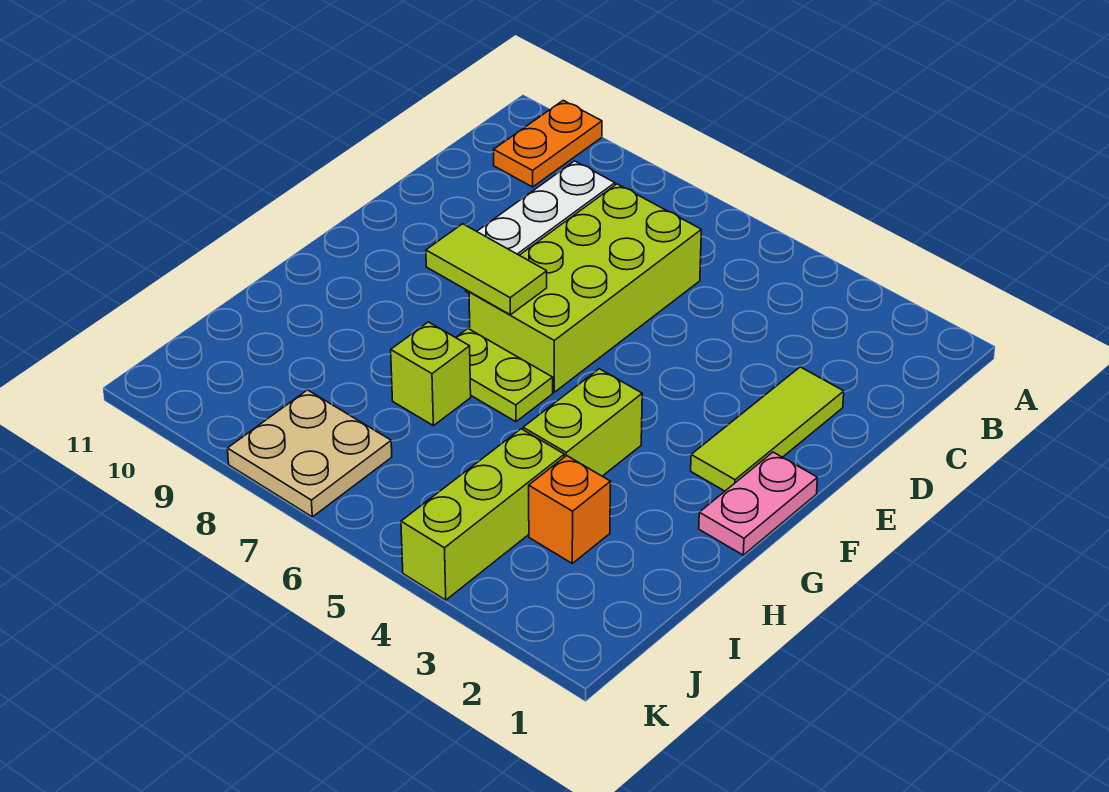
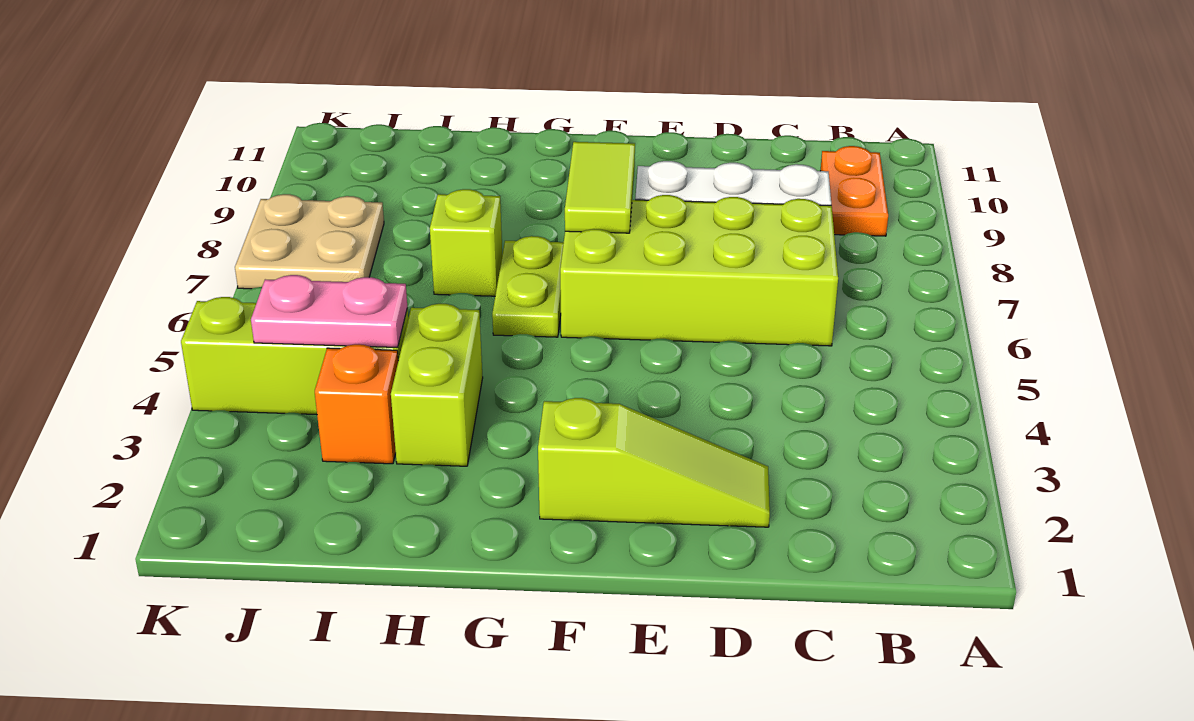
orange 1x2 plate [494,100,602,187] -> orange 1x2 plate turned to [821,146,888,236]
lime 1x3 tile [691,367,844,491] -> lime 1x3 slope [538,398,770,527]
pink 1x2 plate [699,452,818,555] -> pink 1x2 plate moved to [251,275,407,348]
lime 1x2 brick [523,369,642,476] -> lime 1x2 brick turned to [391,304,483,466]

